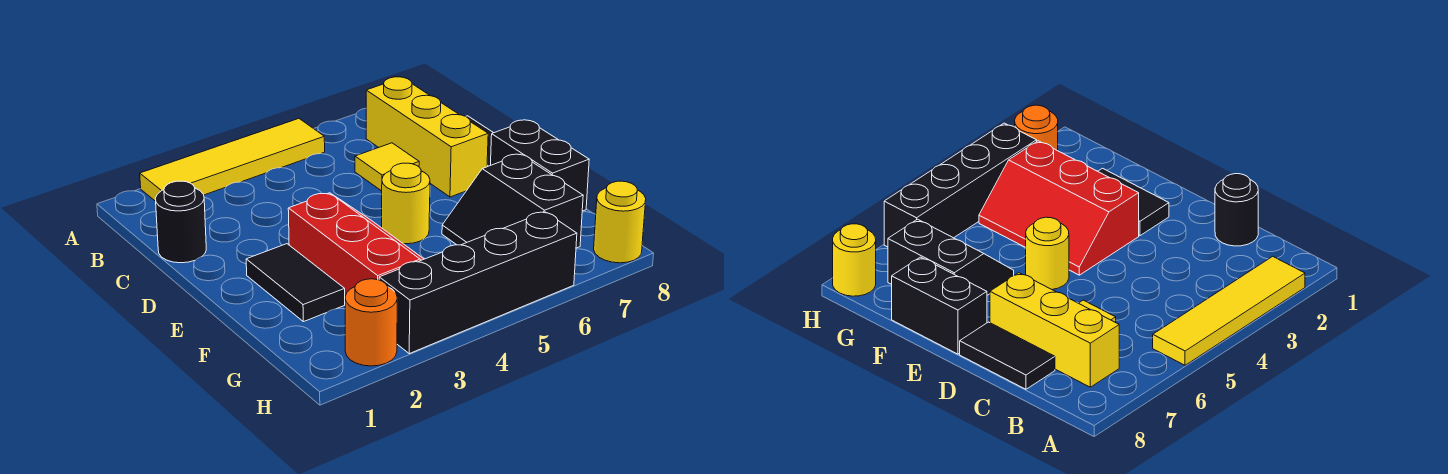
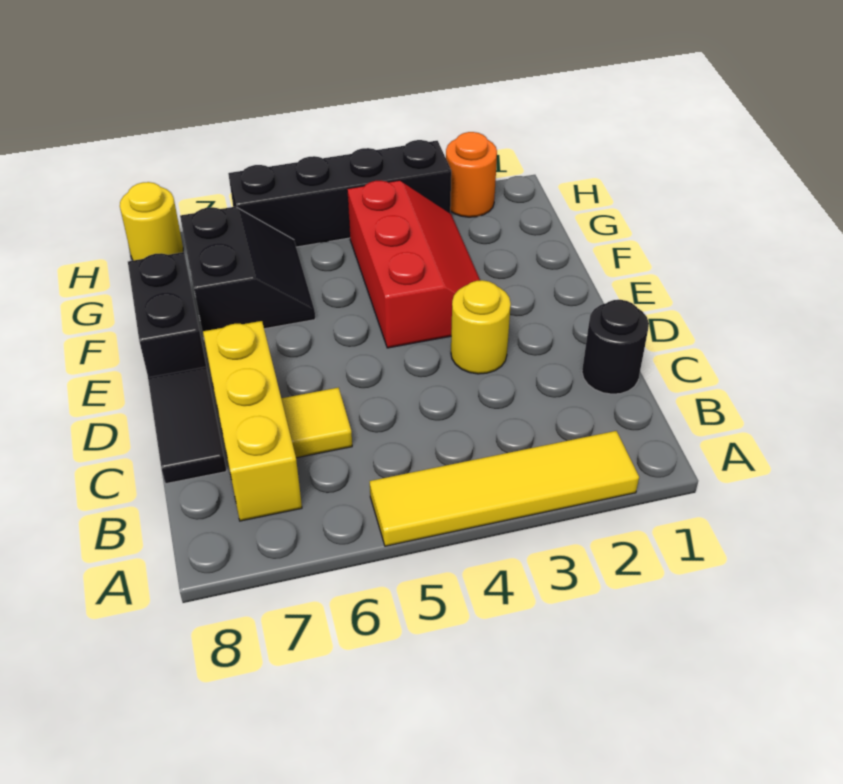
black 1x2 tile [246,244,345,322] -> none
red 2x3 slope [288,193,424,296] -> red 2x3 slope turned to [347,180,480,348]
yellow 1x1 round brick [382,163,430,244] -> yellow 1x1 round brick moved to [451,280,511,374]

